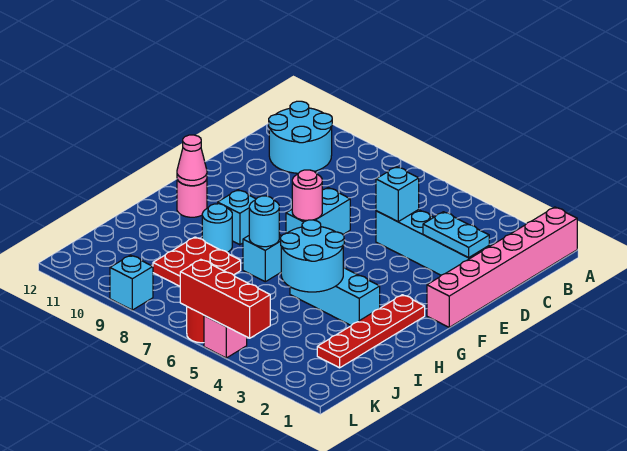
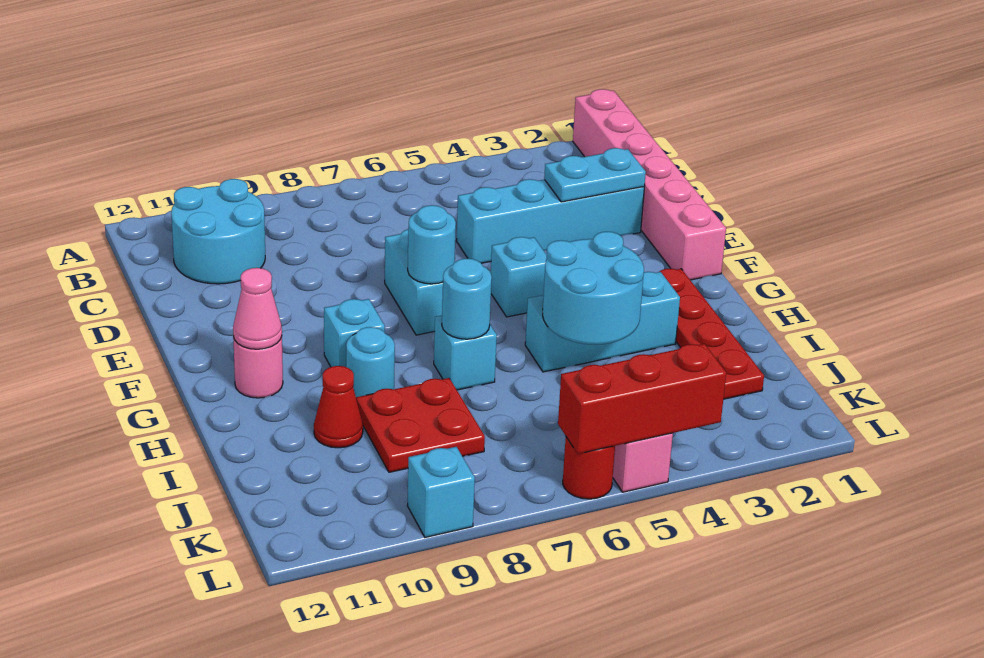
cyan 1x1 brick [376,167,419,222] -> cyan 1x1 brick moved to [491,237,547,317]
pink 1x1 round brick [292,170,322,220] -> cyan 1x1 round brick [408,205,456,284]
none -> red 1x1 cone [314,366,363,448]

